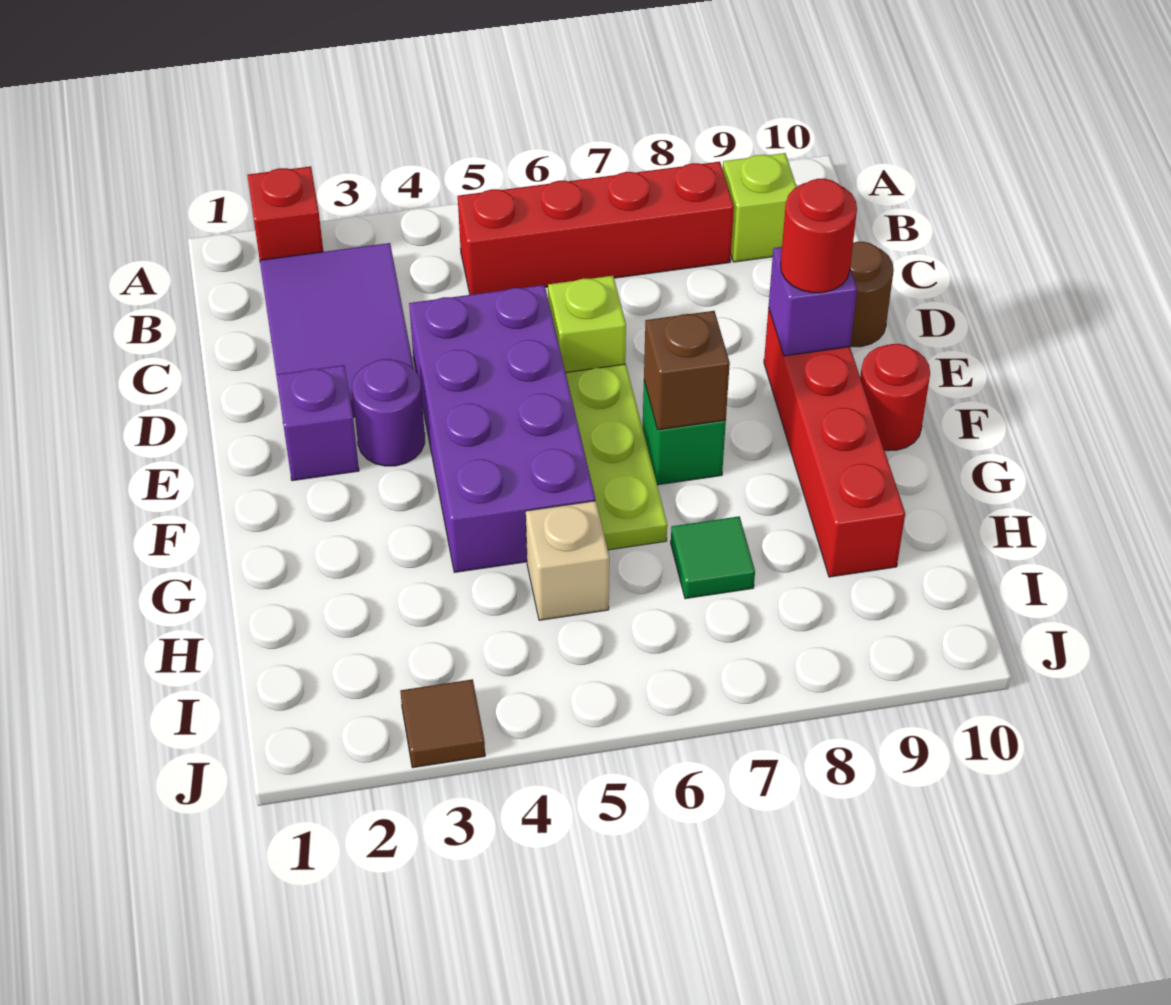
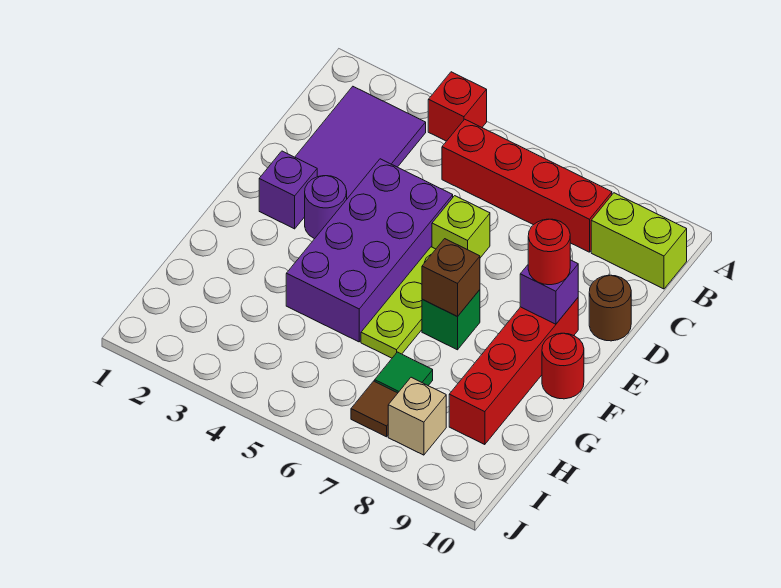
red 1x1 brick [247,166,323,260] -> red 1x1 brick moved to [428,72,487,141]
lime 1x1 brick [723,153,797,262] -> lime 1x2 brick [591,193,687,289]
tan 1x1 brick [526,501,609,620] -> tan 1x1 brick moved to [388,377,446,455]
brown 1x1 tile [400,679,485,768] -> brown 1x1 tile moved to [351,381,398,437]

